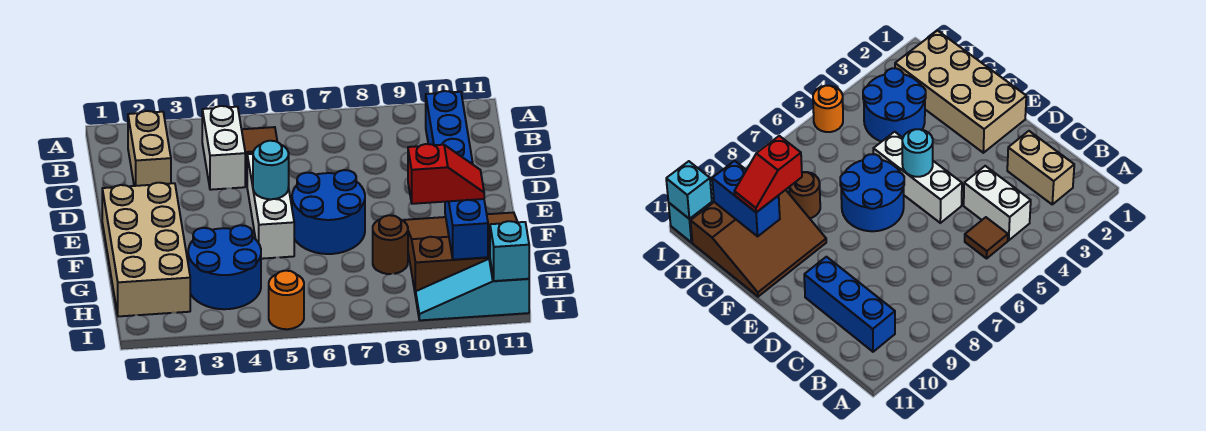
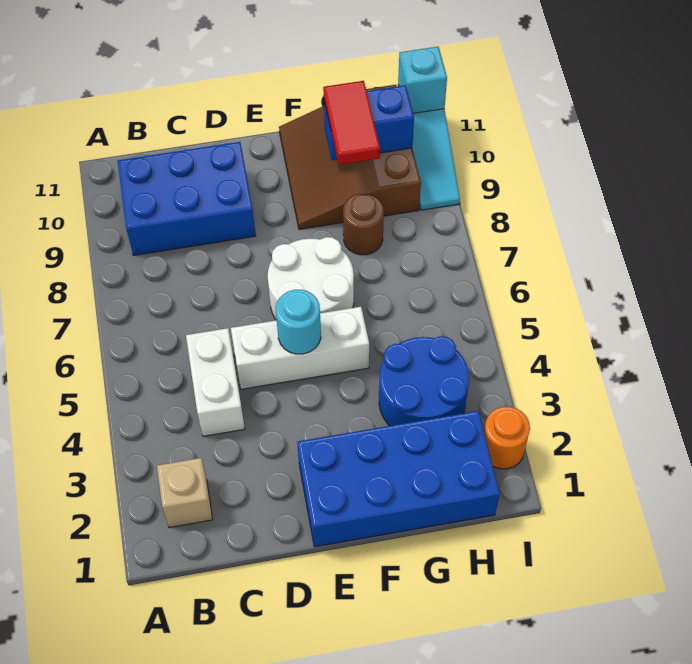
tan 1x2 brick [128,111,171,186] -> tan 1x1 brick [157,458,213,528]
white 1x2 brick [202,106,245,190] -> white 1x2 brick turned to [186,328,245,436]
brown 1x1 tile [242,127,277,163] -> none
blue 1x3 brick [426,91,473,164] -> blue 2x3 brick [118,142,256,255]
tan 2x4 brick [102,183,190,316] -> blue 2x4 brick [297,411,500,547]
blue 2x2 round brick [292,170,365,254] -> white 2x2 round brick [268,237,354,320]
red 1x2 slope [408,144,484,204] -> red 1x2 tile [323,81,380,165]
orange 1x1 round brick [269,271,304,329] -> orange 1x1 round brick moved to [484,407,530,469]

